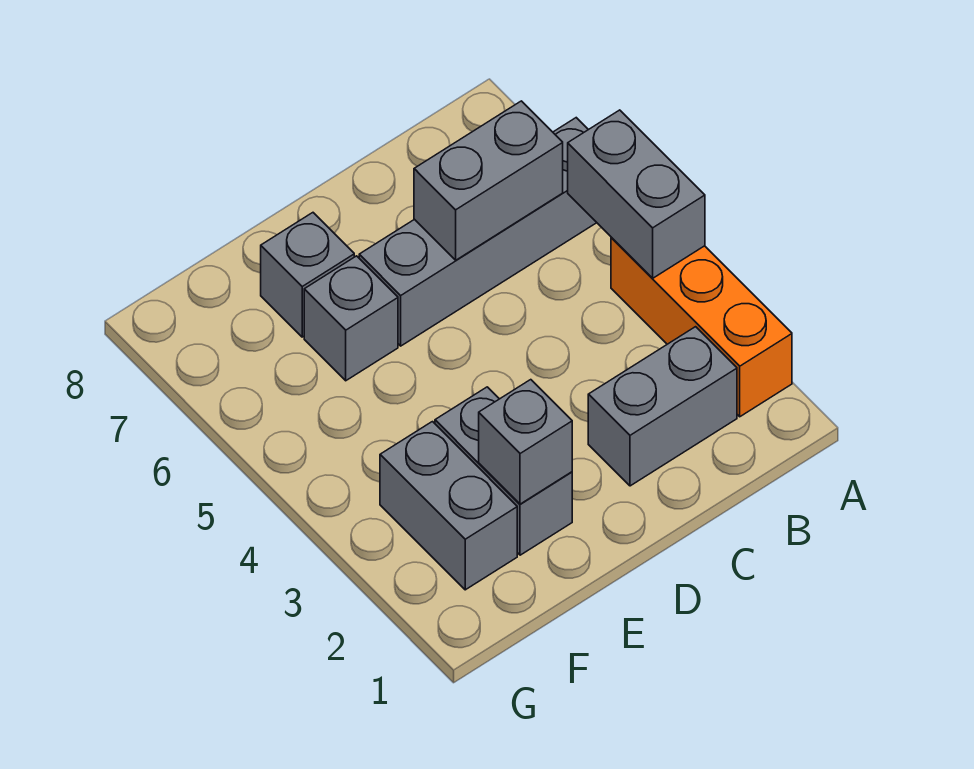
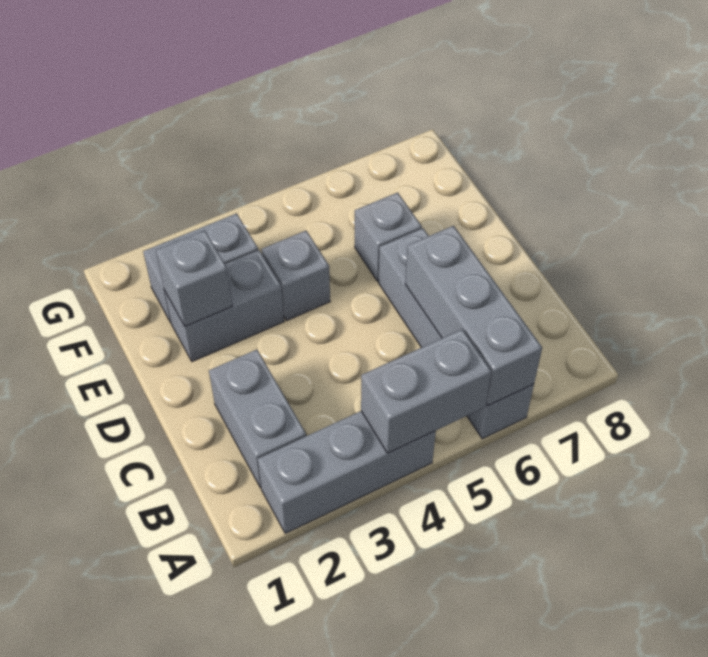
orange 1x3 brick [611,237,792,417] -> grey 1x3 brick [257,411,436,533]
grey 1x2 brick [414,101,563,260] -> grey 1x3 brick [405,226,542,406]
grey 1x1 brick [261,213,354,337] -> grey 1x1 brick moved to [262,231,330,321]

